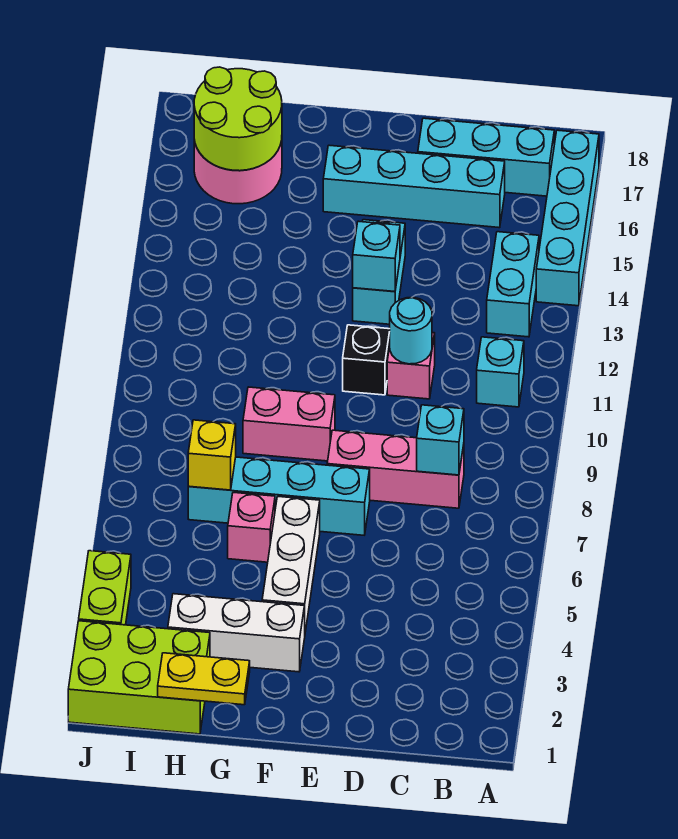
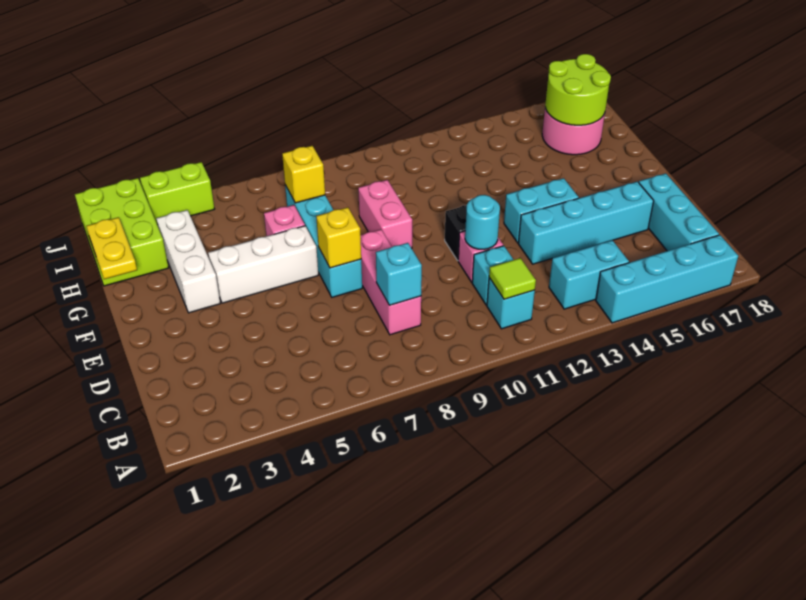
none -> lime 1x1 tile [489,258,536,299]
cyan 1x4 brick [323,145,505,228] -> cyan 1x4 brick turned to [518,182,654,264]
none -> yellow 1x1 brick [316,207,361,268]
cyan 1x1 brick [353,221,400,292] -> cyan 1x1 brick moved to [472,246,514,305]

